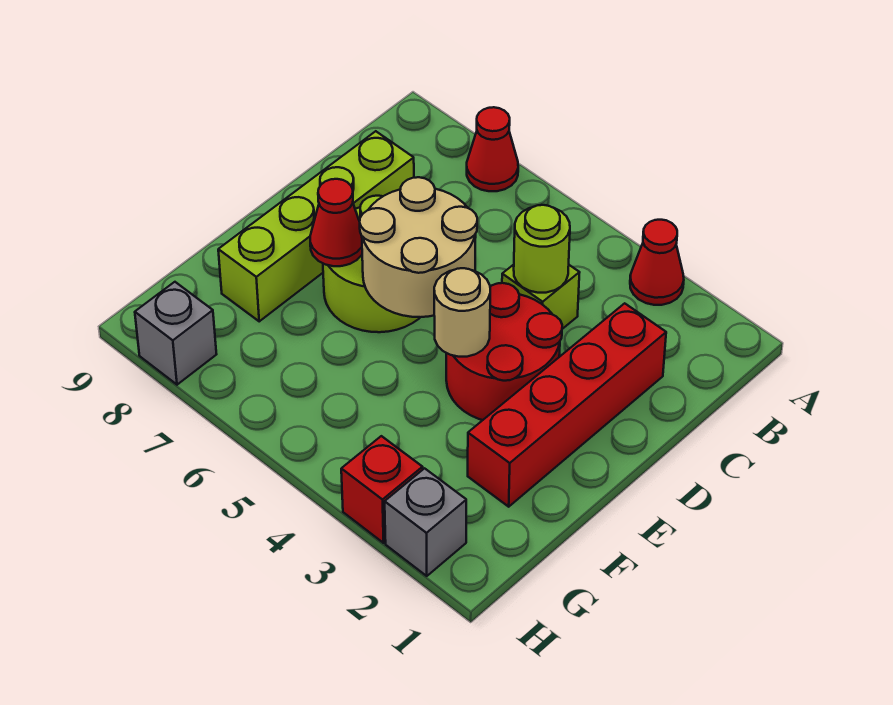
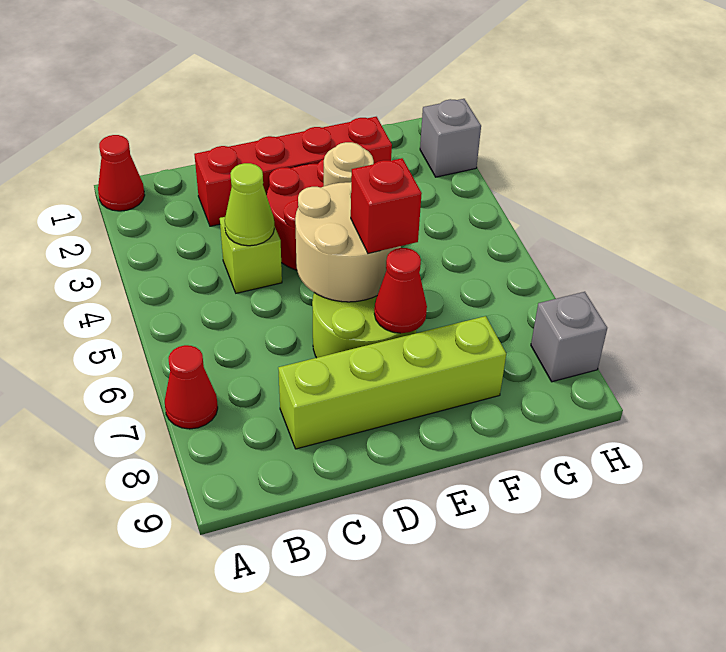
red 1x1 cone [630,220,684,305] -> red 1x1 cone moved to [98,135,145,211]
lime 1x1 round brick [514,205,570,293] -> lime 1x1 cone [225,163,274,246]
red 1x1 brick [341,436,423,543] -> red 1x1 brick moved to [351,158,422,254]

